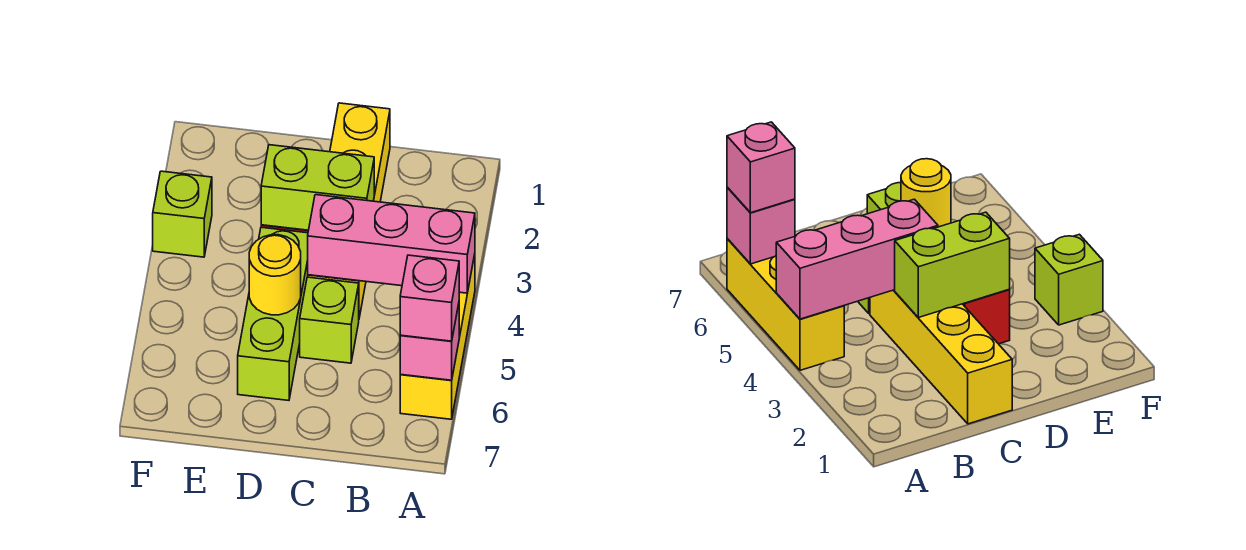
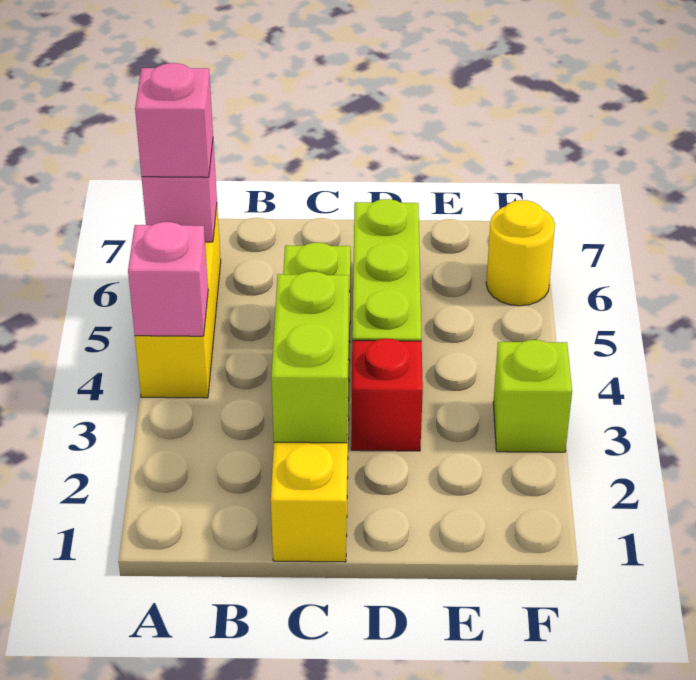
pink 1x3 brick [308,195,475,293] -> pink 1x1 brick [128,222,208,336]
lime 1x2 brick [261,145,374,230] -> lime 1x2 brick turned to [271,272,349,443]
yellow 1x1 round brick [249,235,301,315] -> yellow 1x1 round brick moved to [486,200,555,306]

